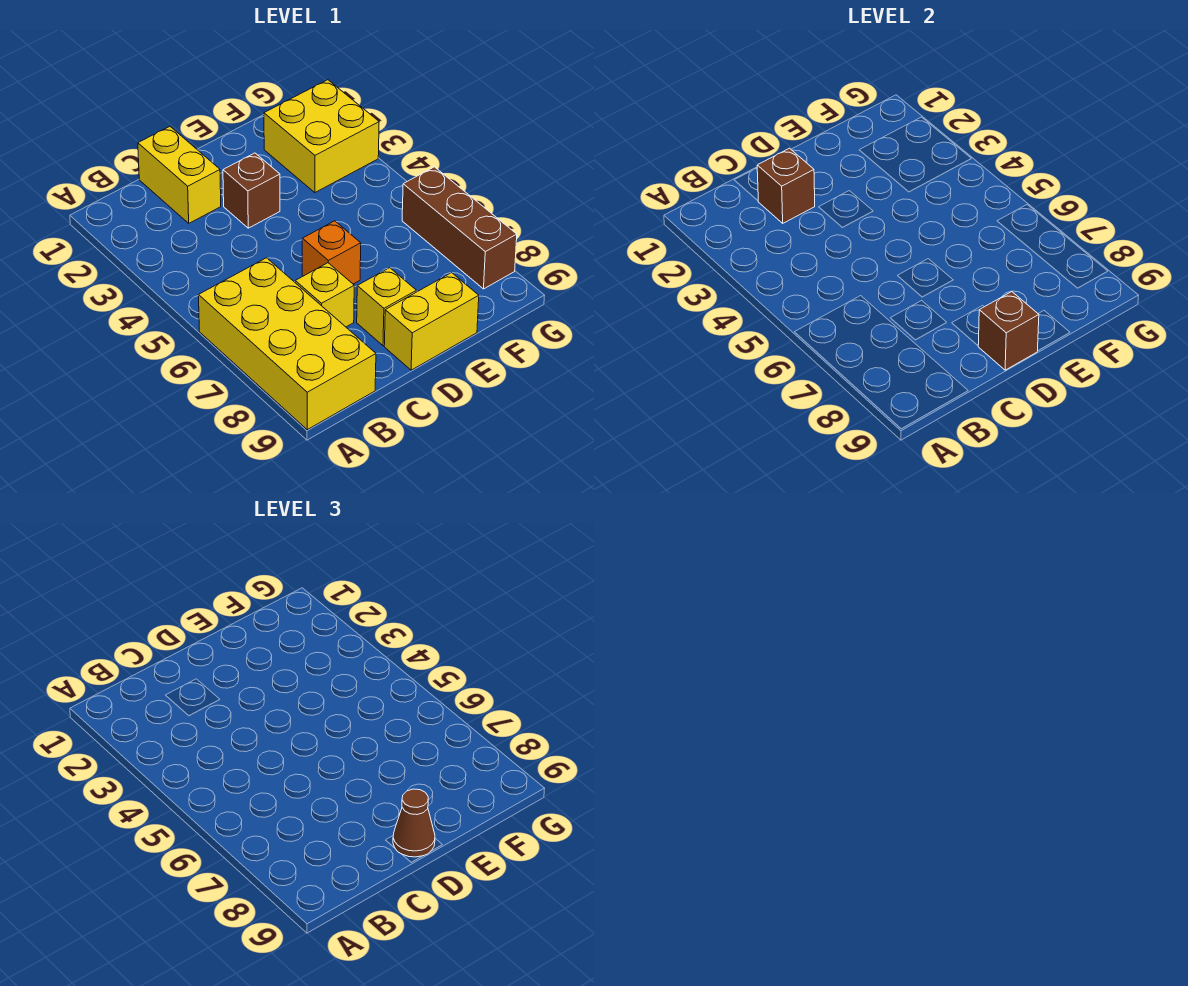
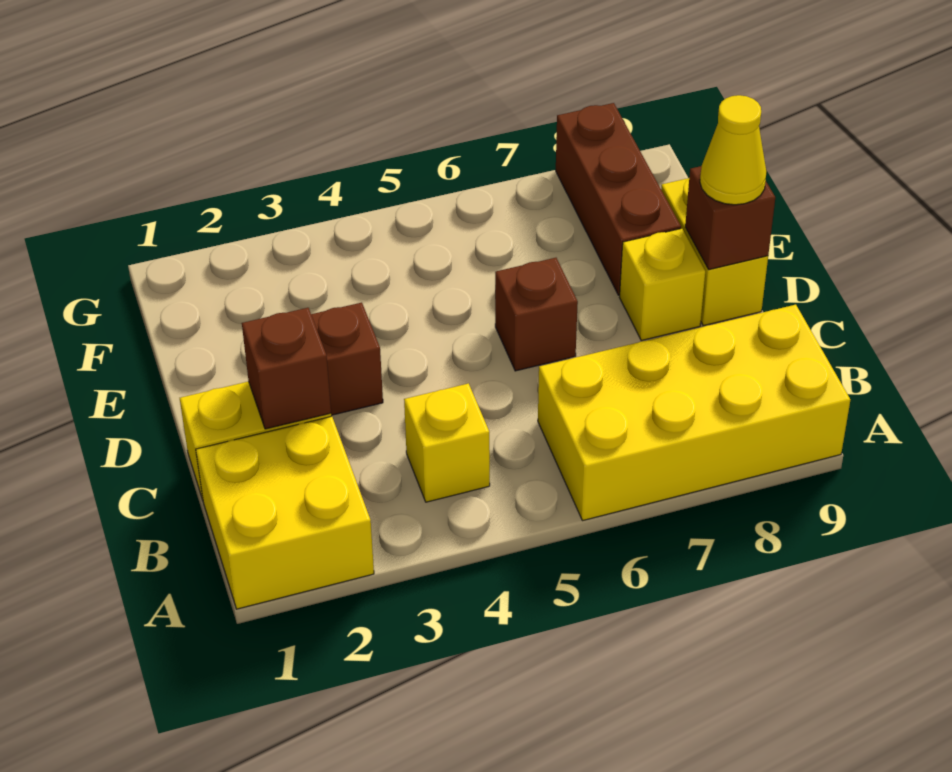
yellow 1x1 brick [295,263,354,327] -> yellow 1x1 brick moved to [404,383,490,502]
orange 1x1 brick [302,221,361,284] -> brown 1x1 brick [495,258,578,371]
brown 1x1 cone [393,789,435,857] -> yellow 1x1 cone [700,95,766,205]
yellow 2x2 brick [264,80,379,193] -> yellow 2x2 brick moved to [196,416,374,609]
brown 1x3 brick [402,167,517,289] -> brown 1x3 brick turned to [556,103,681,295]

